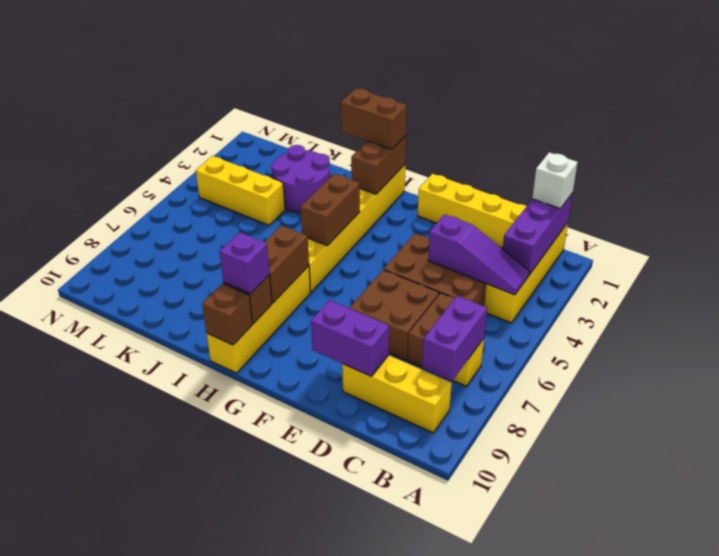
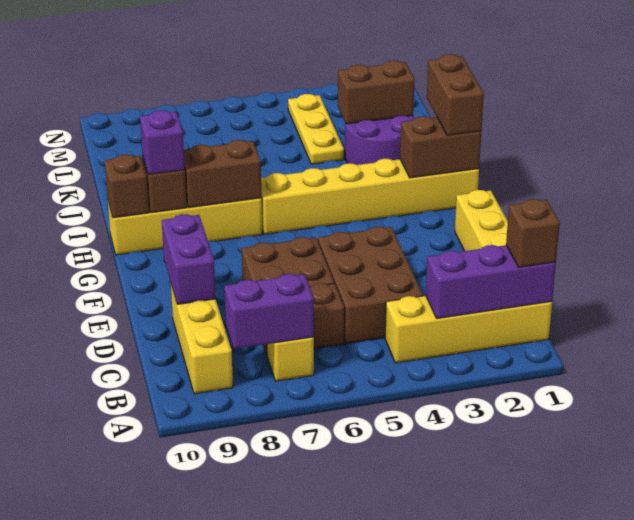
white 1x1 brick [532,152,578,209] -> brown 1x1 brick [506,199,560,267]
purple 1x3 slope [428,214,529,295] -> none
brown 1x2 brick [300,174,360,246] -> brown 1x2 brick moved to [338,61,415,124]
yellow 1x3 brick [196,156,285,225] -> yellow 1x3 plate [288,94,344,164]

